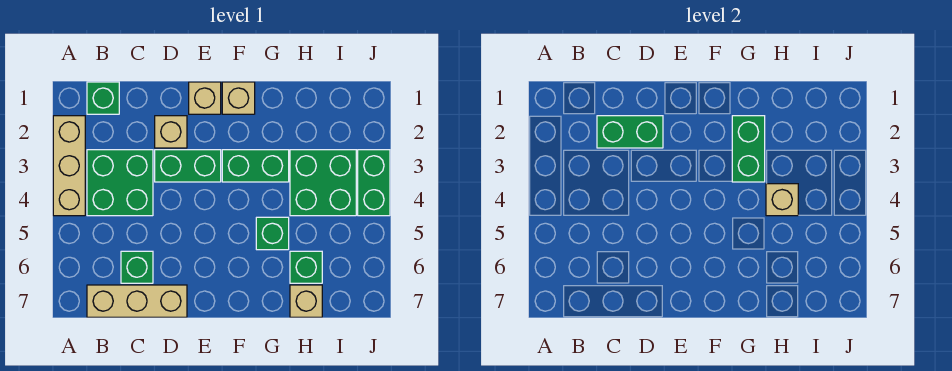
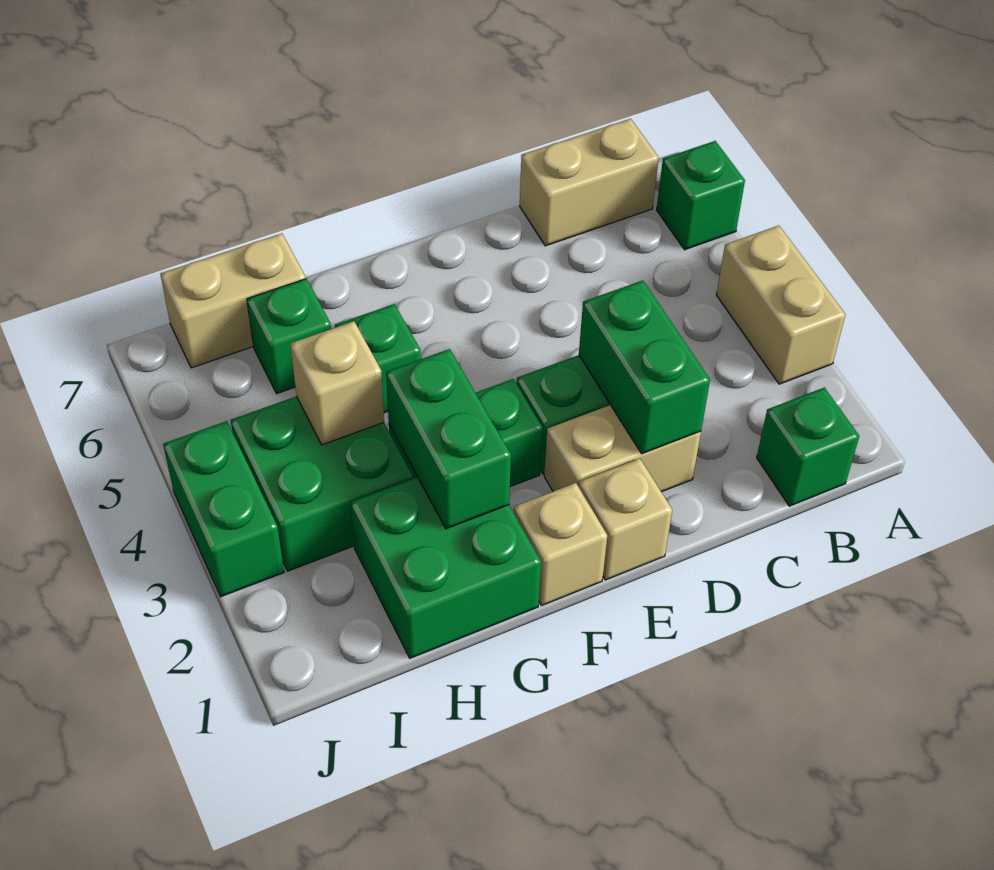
tan 1x3 brick [53,116,85,216] -> tan 1x2 brick [716,225,845,384]
green 2x2 brick [87,150,153,216] -> green 2x2 brick moved to [351,477,541,658]
tan 1x3 brick [87,285,187,317] -> tan 1x2 brick [520,119,659,246]
green 1x2 brick [597,116,663,148] -> green 1x2 brick turned to [579,280,710,454]
green 1x1 brick [121,251,153,283] -> green 1x1 brick moved to [657,141,745,250]
tan 1x1 brick [155,116,187,148] -> tan 1x2 brick [544,405,701,492]
tan 1x1 brick [290,285,322,317] -> tan 1x2 brick [160,234,306,368]

